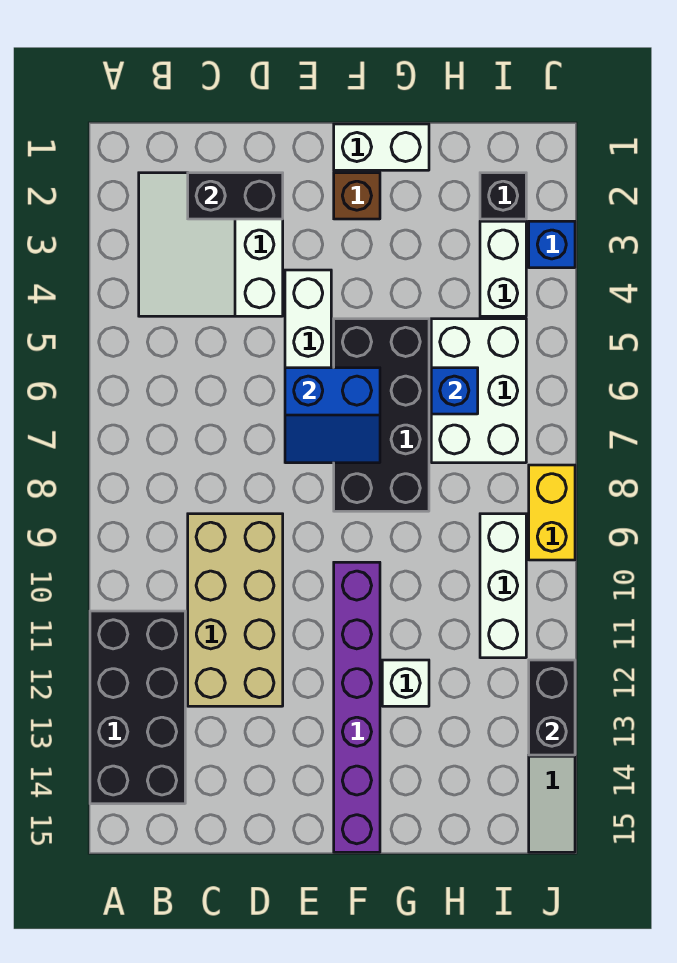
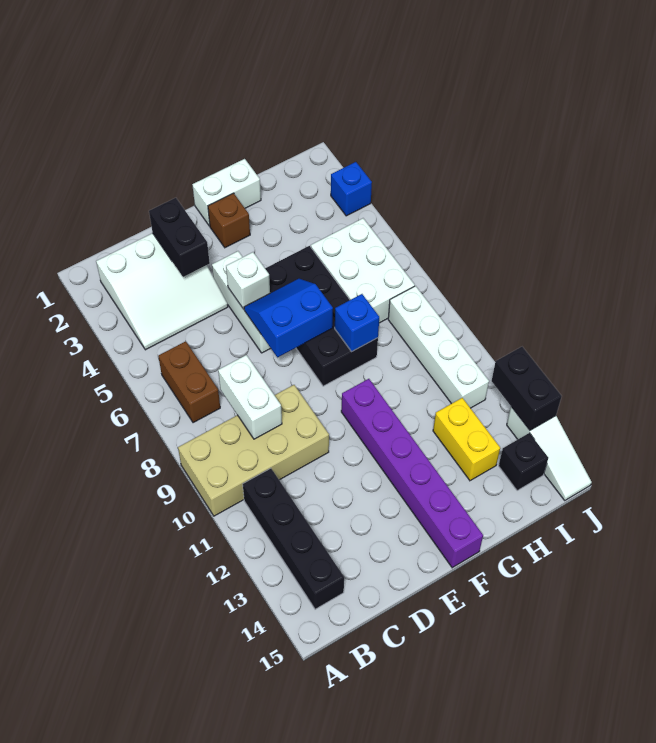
black 2x4 brick [90,611,185,804] -> black 1x4 brick [243,468,344,609]
white 3x3 slope [139,173,283,316] -> white 3x3 slope turned to [96,233,228,350]
none -> brown 1x2 brick [158,341,220,423]
black 1x2 brick [188,173,283,219] -> black 1x2 brick turned to [149,198,210,277]
tan 2x4 brick [188,514,283,706] -> tan 2x4 brick turned to [178,385,329,516]
blue 2x2 slope [285,368,380,463] -> blue 2x2 slope turned to [244,279,333,357]
white 1x1 brick [382,660,429,706] -> white 1x1 brick moved to [226,252,270,309]
blue 1x1 brick [431,368,478,414] -> blue 1x1 brick moved to [335,294,379,352]
black 1x1 brick [480,173,526,219] -> black 1x1 brick moved to [499,433,548,490]
white 1x2 brick [480,221,526,316] -> white 1x2 brick moved to [218,355,282,439]
white 1x3 brick [480,514,526,658] -> white 1x4 brick [388,286,489,408]
yellow 1x2 brick [529,465,575,560] -> yellow 1x2 brick moved to [433,398,500,481]

